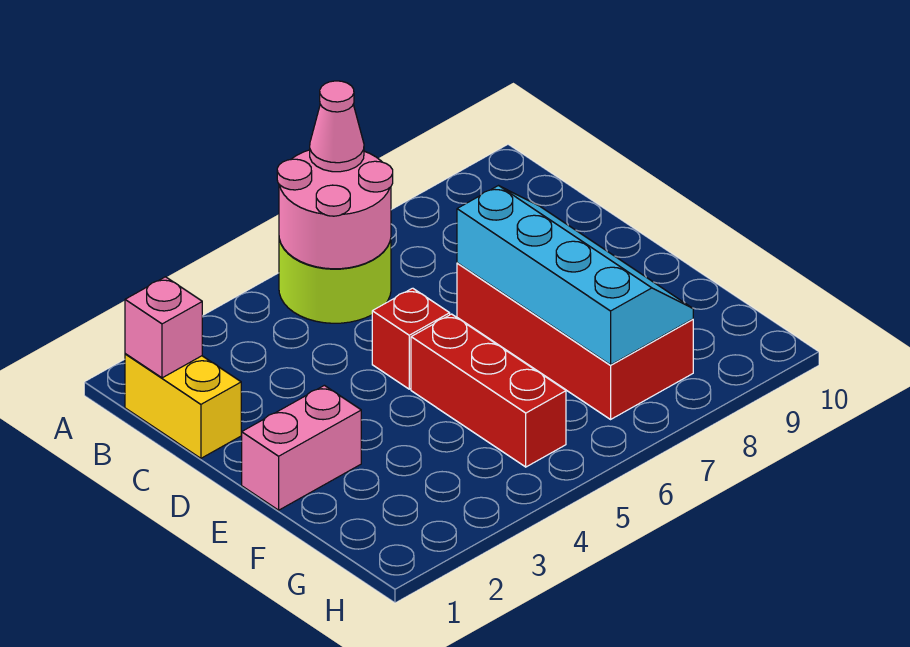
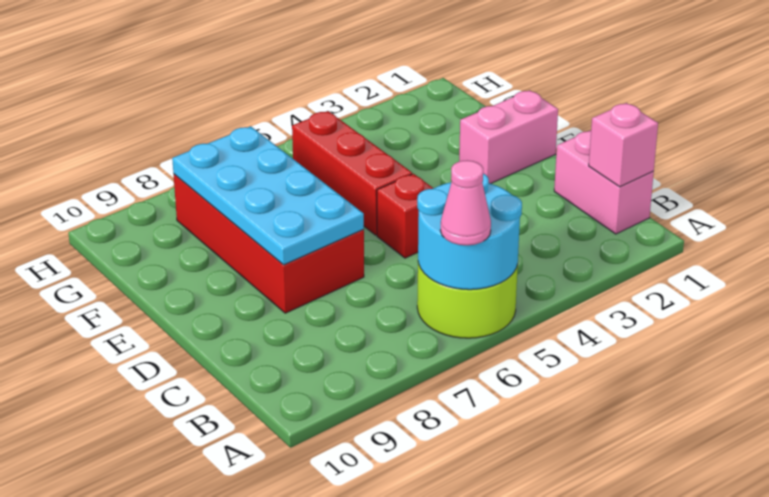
pink 2x2 round brick [277,150,393,269] -> cyan 2x2 round brick [417,173,522,290]
yellow 1x2 brick [125,354,241,458] -> pink 1x2 brick [554,130,654,234]
cyan 2x4 slope [457,186,693,365] -> cyan 2x4 plate [172,126,364,265]

